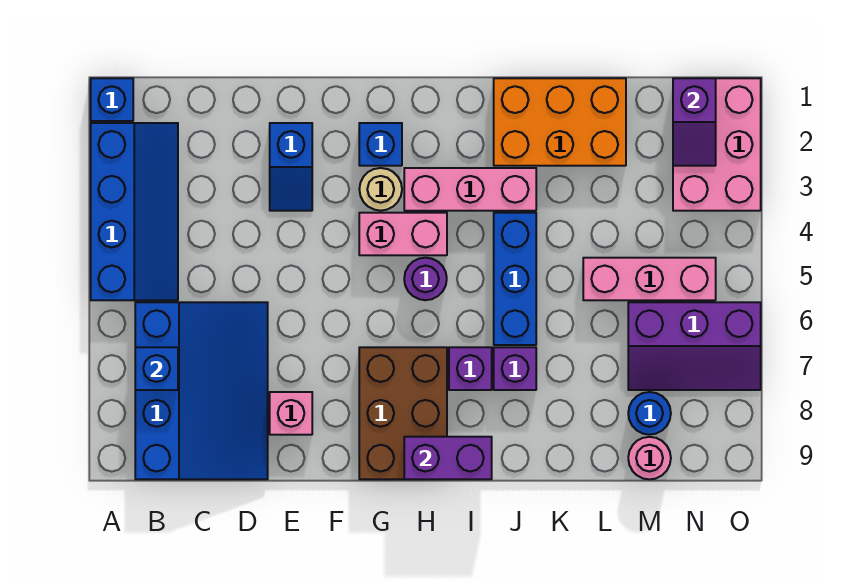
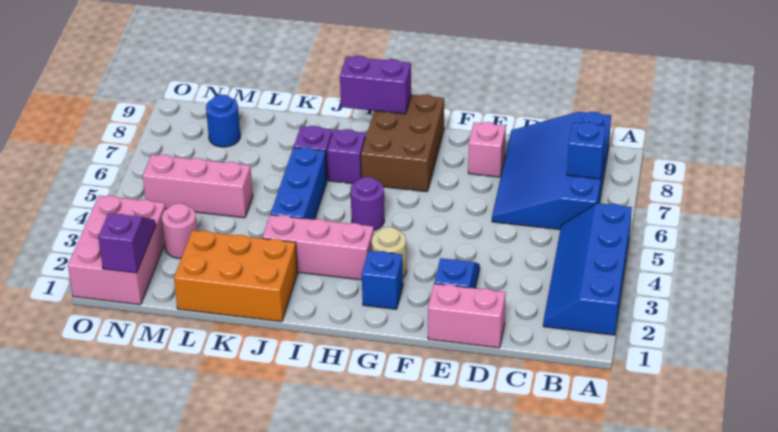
blue 1x1 brick [91,78,133,121] -> none
pink 1x2 brick [359,213,447,255] -> pink 1x2 brick moved to [428,284,506,348]
purple 2x3 slope [628,302,761,390] -> none
pink 1x1 round brick [628,437,671,479] -> pink 1x1 round brick moved to [162,203,197,258]

